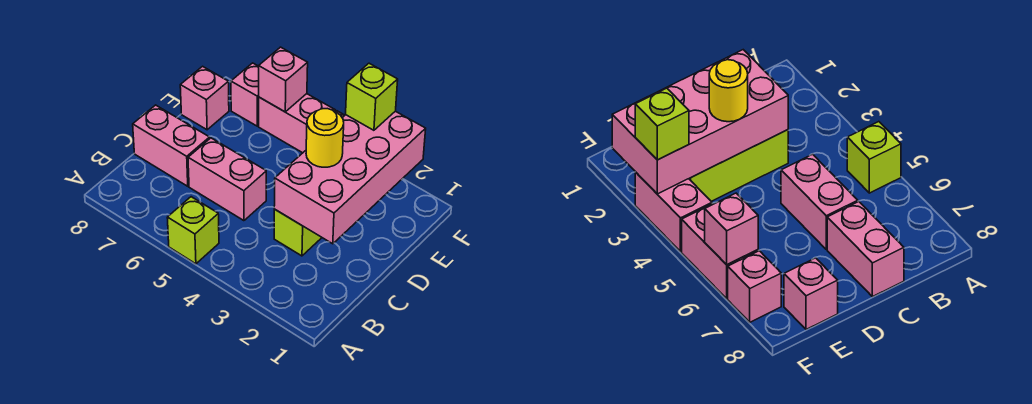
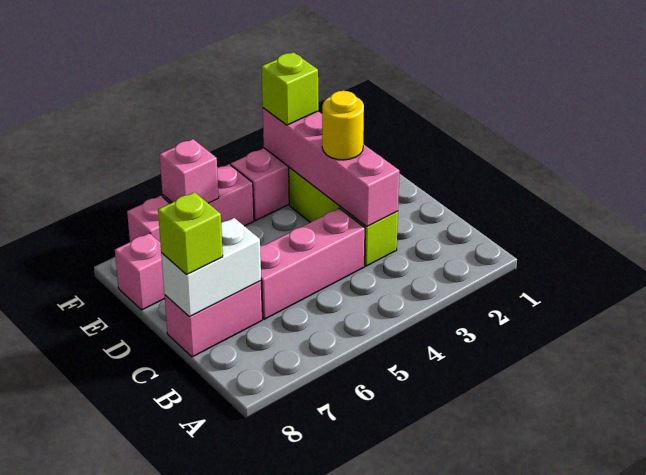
lime 1x1 brick [167,197,219,264] -> lime 1x1 brick moved to [158,192,223,274]
pink 2x4 brick [274,111,426,244] -> pink 1x4 brick [263,108,399,227]
pink 1x2 brick [188,138,266,221] -> pink 1x3 brick [260,208,365,319]
none -> white 1x2 brick [161,218,261,317]

